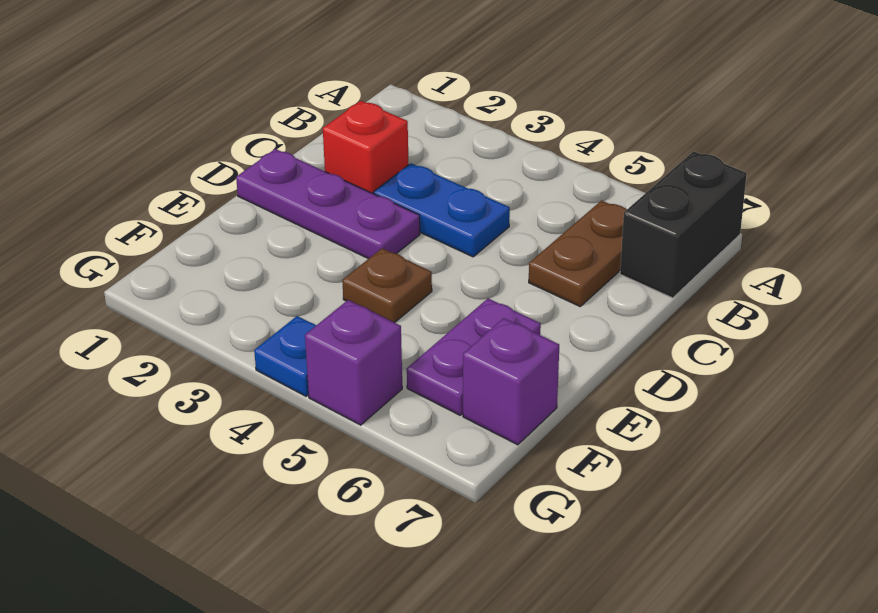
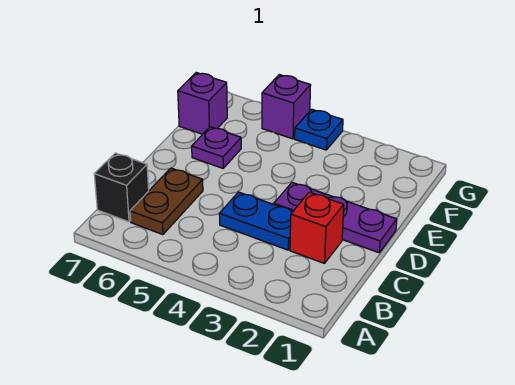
black 1x2 brick [620,151,747,298] -> black 1x1 brick [94,153,149,222]
brown 1x1 plate [342,248,432,323] -> none
purple 1x2 plate [407,299,541,415] -> purple 1x1 plate [192,127,241,168]

